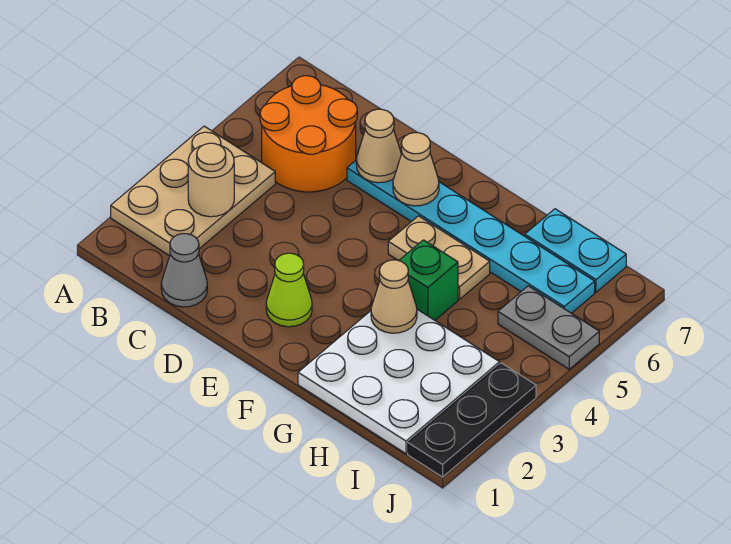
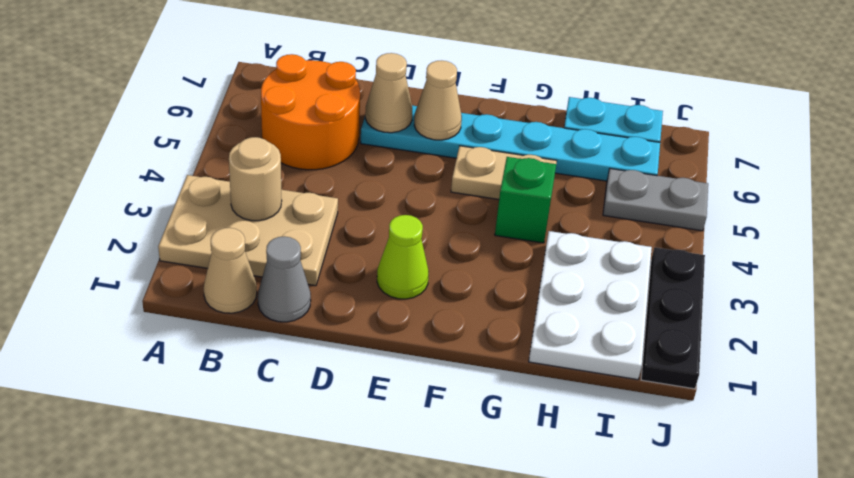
tan 2x3 plate [111,126,275,256] -> tan 2x3 plate turned to [158,175,338,286]
white 3x3 plate [298,309,500,454] -> white 2x3 plate [529,231,652,380]
tan 1x1 cone [371,260,417,333] -> tan 1x1 cone moved to [204,228,257,313]

